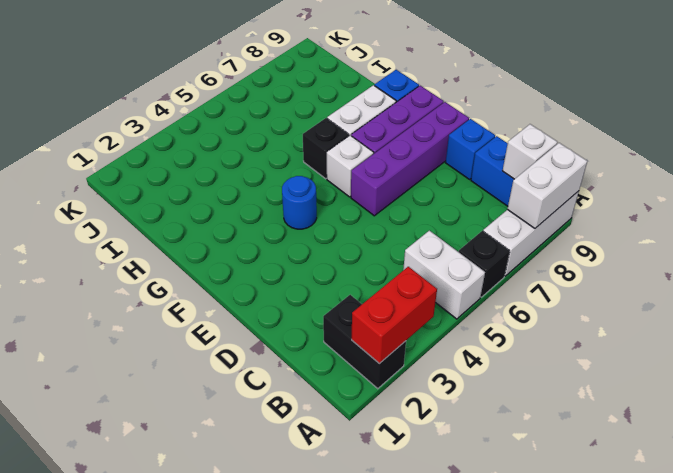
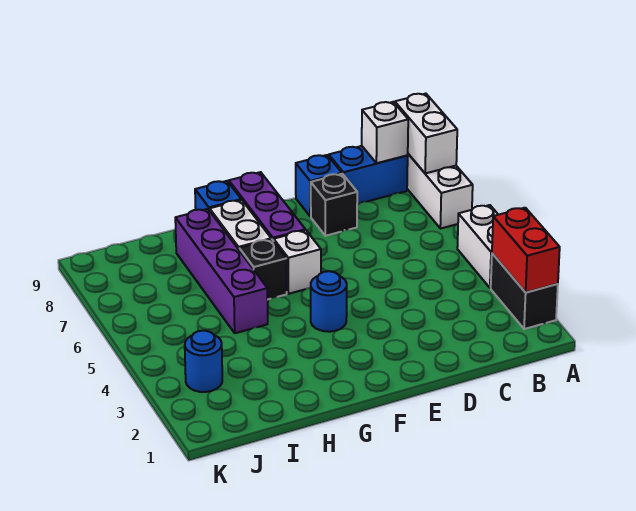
black 1x2 brick [323,295,406,389] -> black 1x2 brick turned to [491,253,558,329]
white 1x2 brick [403,231,485,319] -> white 1x2 brick turned to [457,205,498,288]
black 1x1 brick [459,231,510,297] -> black 1x1 brick moved to [311,174,357,236]
purple 1x4 brick [351,102,469,216] -> purple 1x4 brick moved to [175,209,268,333]
none -> blue 1x1 round brick [185,331,222,392]

